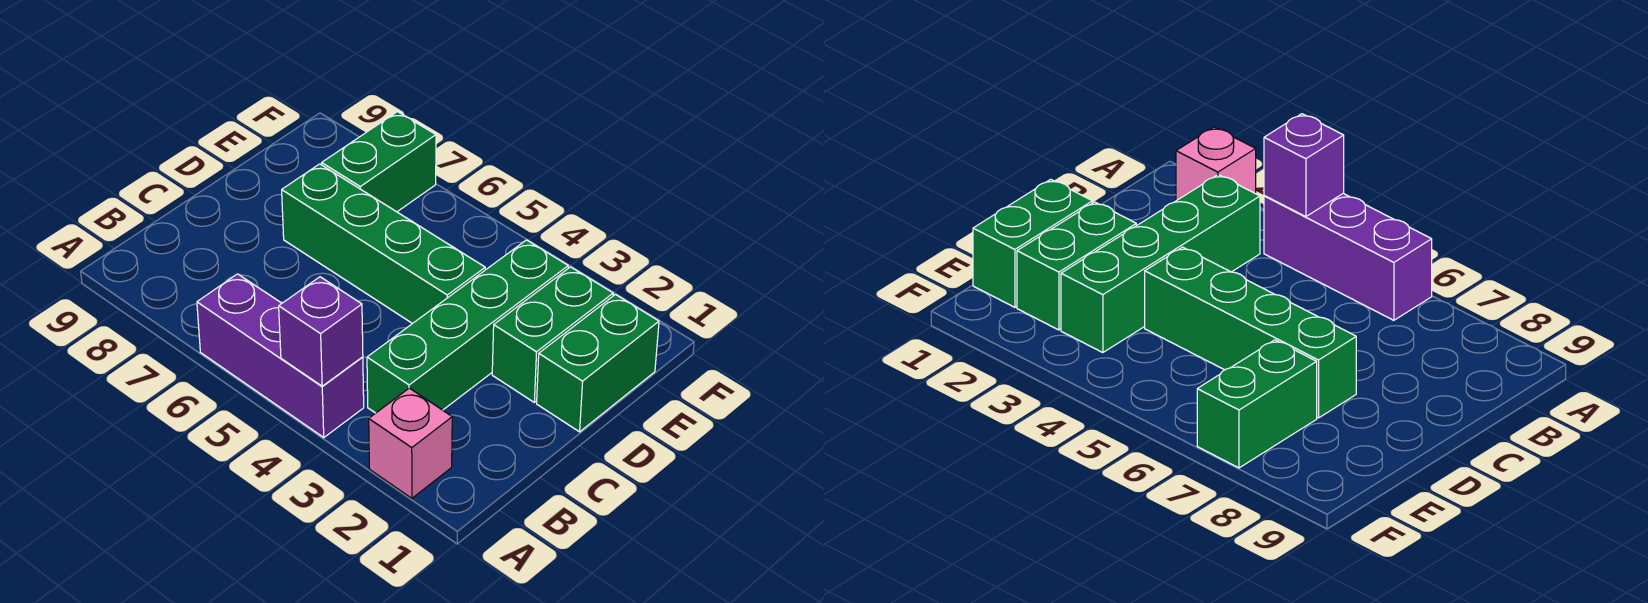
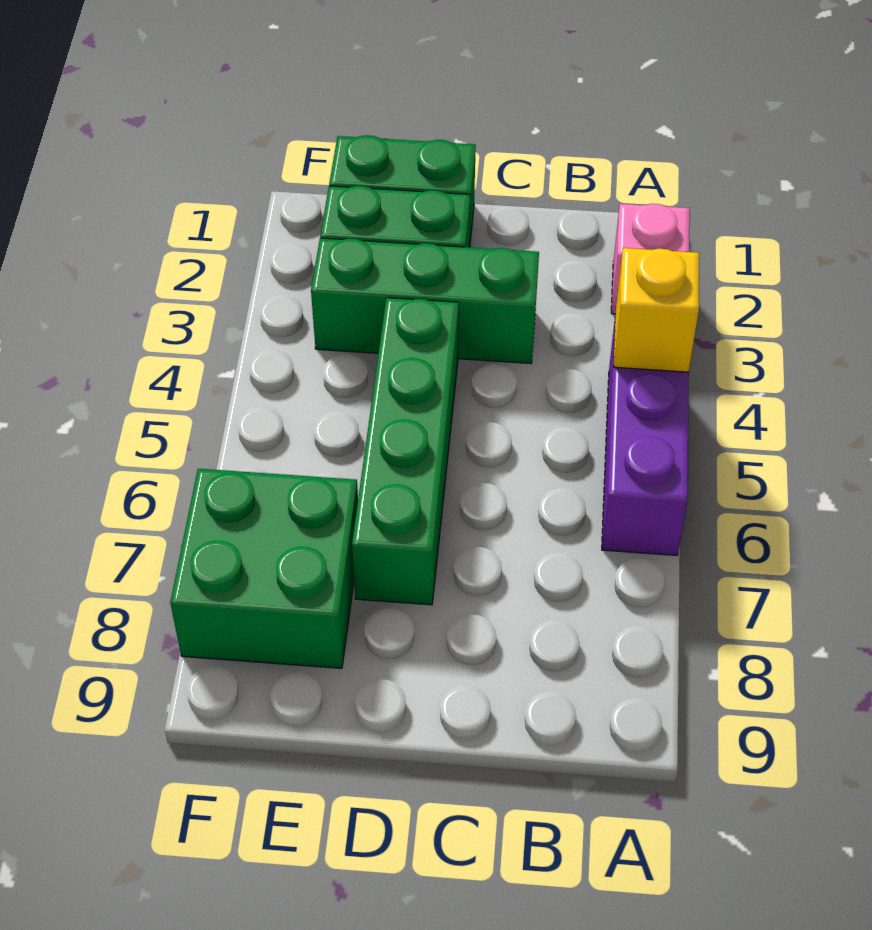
purple 1x1 brick [279,277,363,386] -> yellow 1x1 brick [613,248,699,372]
green 1x4 brick [367,240,568,413] -> green 1x3 brick [311,238,539,364]
green 1x2 brick [322,112,436,212] -> green 2x2 brick [170,469,358,668]

